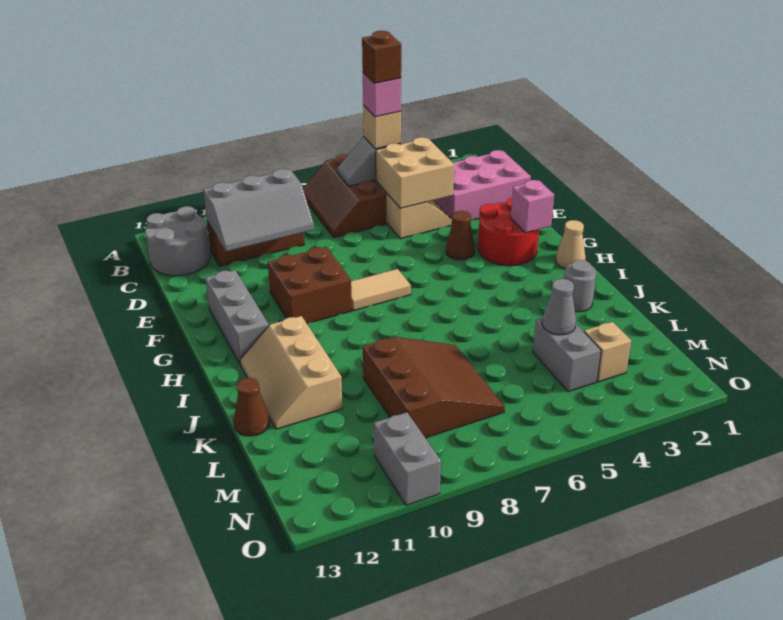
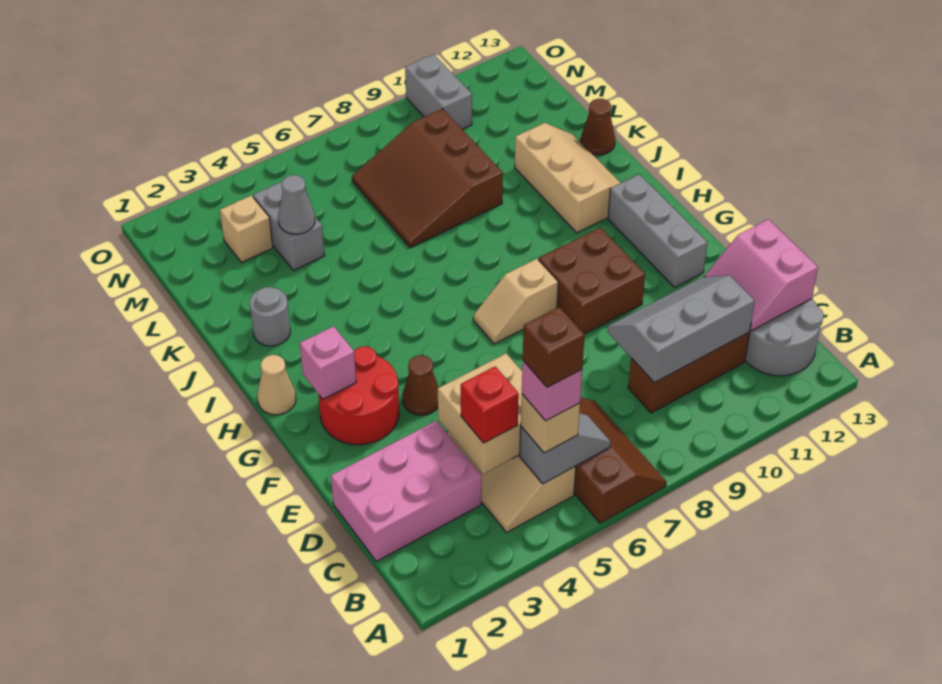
none -> red 1x1 brick [461,366,519,443]
none -> pink 2x2 slope [704,219,818,331]
tan 1x2 tile [351,269,411,311] -> tan 1x2 slope [473,259,558,344]

